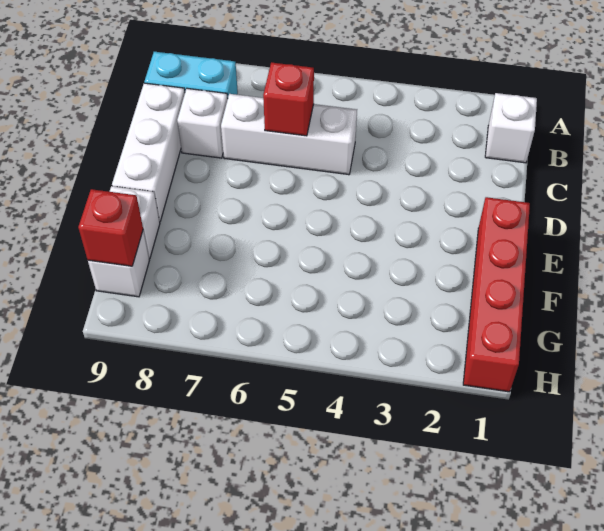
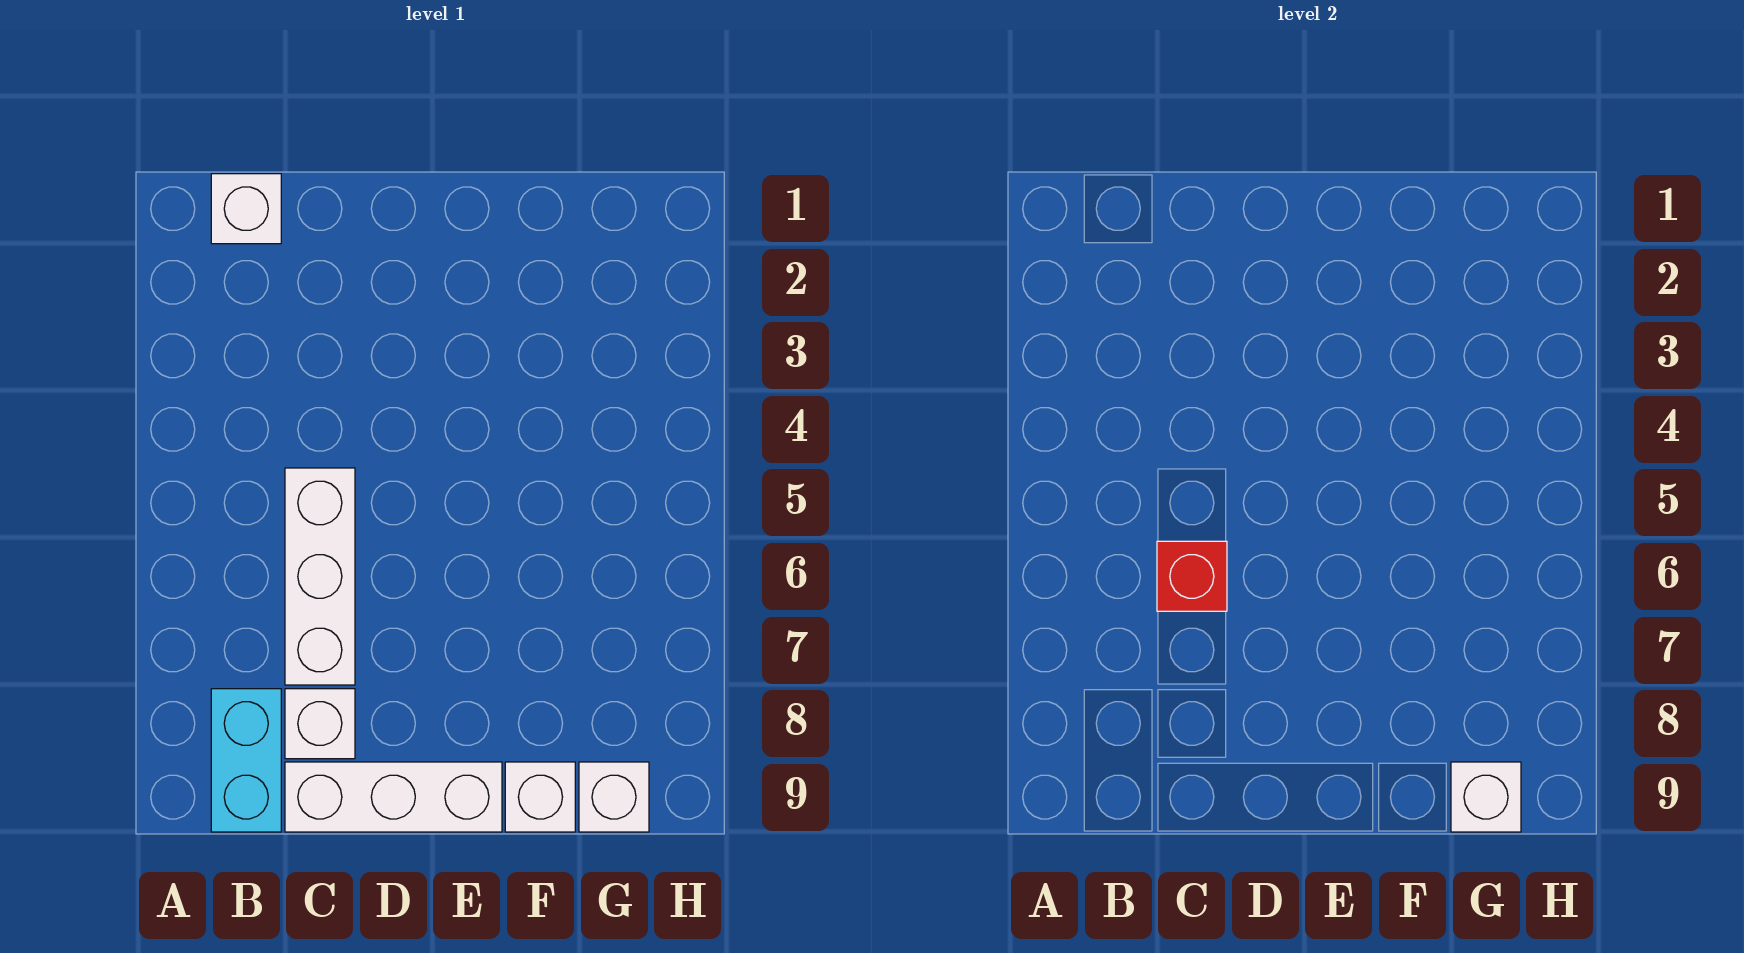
red 1x4 brick [463,197,530,392] -> none
red 1x1 brick [78,189,143,266] -> white 1x1 brick [1451,762,1521,832]

